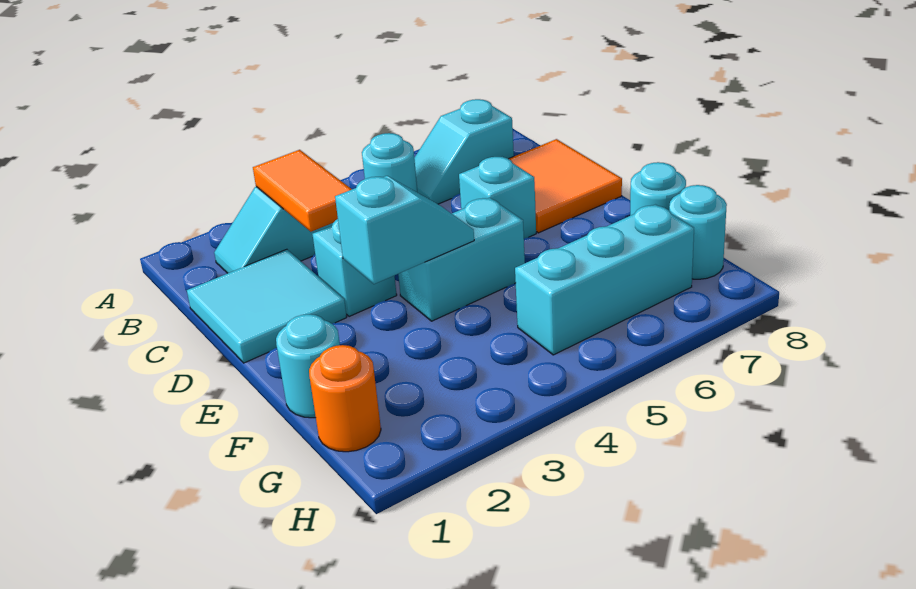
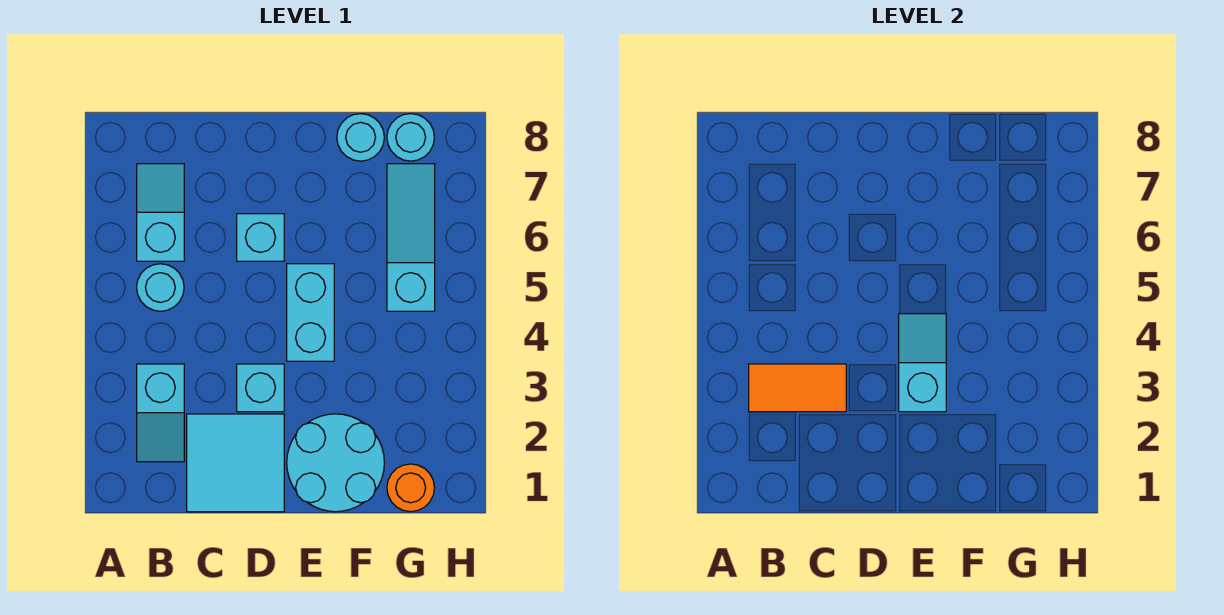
cyan 1x2 slope [414,99,514,204] -> cyan 1x2 slope turned to [137,164,184,261]
orange 2x2 tile [509,139,622,233] -> none
cyan 1x1 round brick [276,314,340,418] -> cyan 2x2 round brick [287,414,384,512]
cyan 1x3 brick [515,205,694,355] -> cyan 1x3 slope [387,164,435,311]

